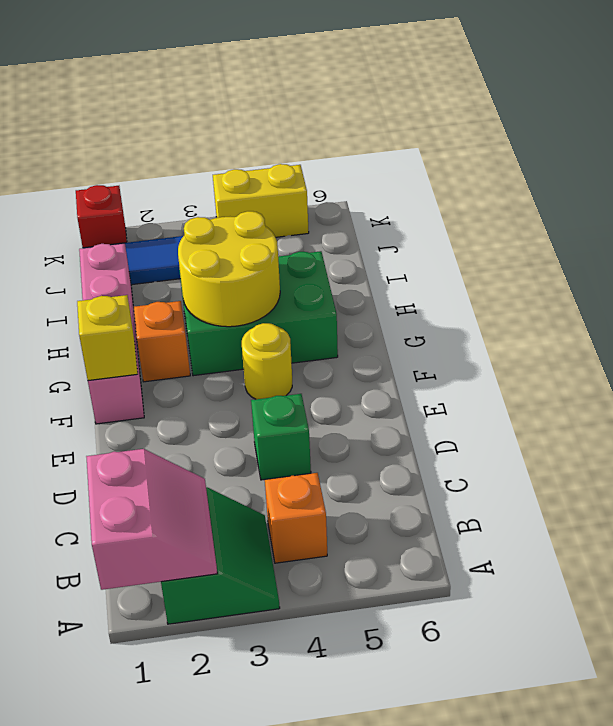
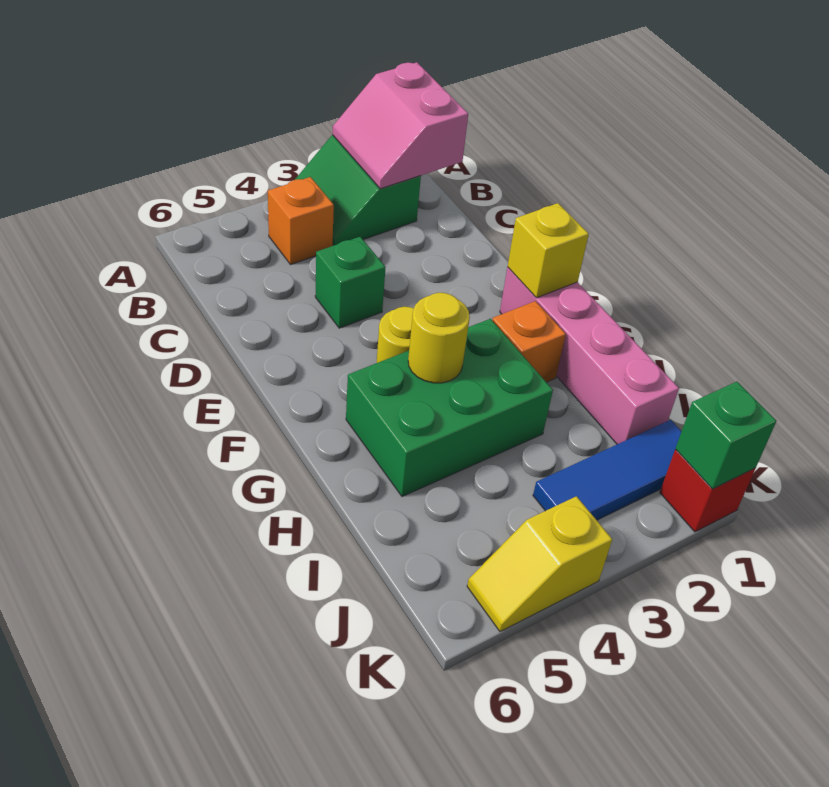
yellow 2x2 round brick [178,211,280,327] -> yellow 1x1 round brick [408,293,470,383]
none -> green 1x1 brick [675,382,776,489]
yellow 1x2 brick [213,164,309,237] -> yellow 1x2 slope [467,496,612,632]

